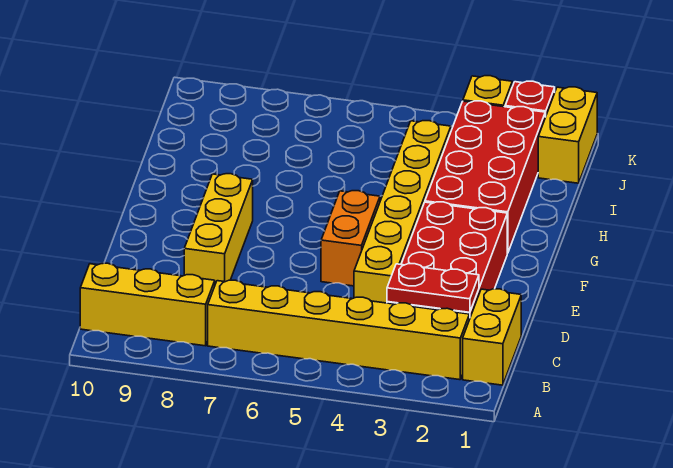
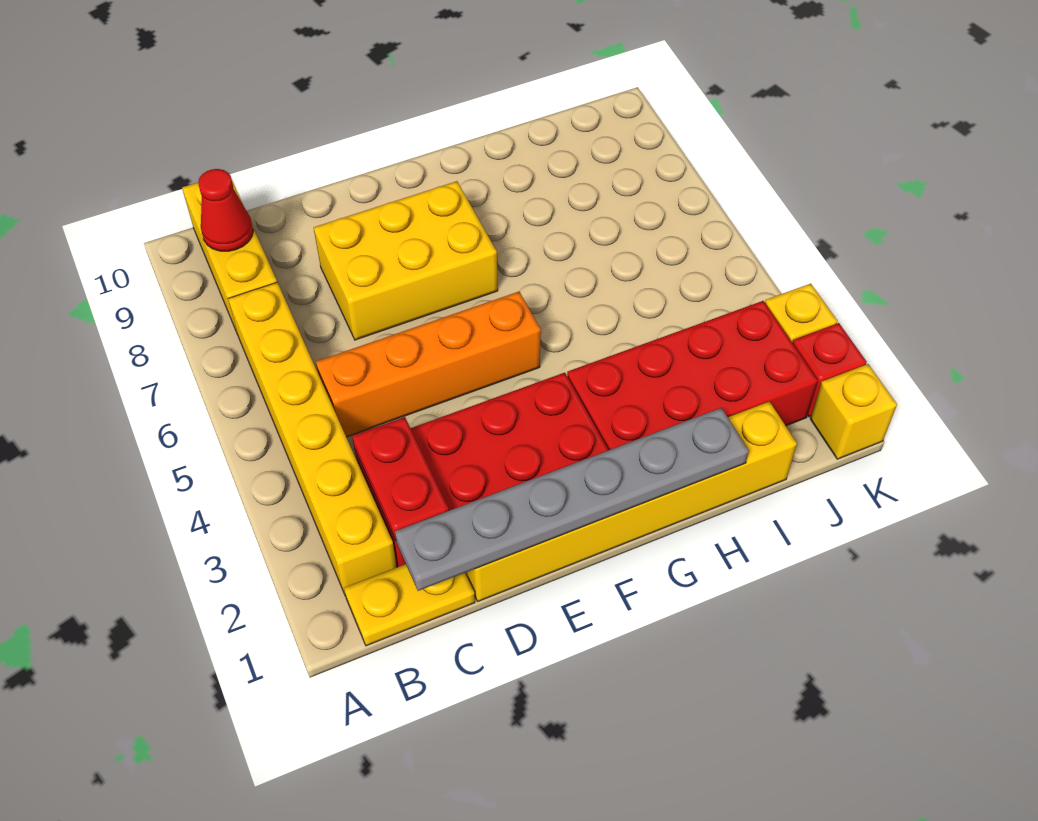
yellow 1x2 brick [463,289,521,385] -> yellow 1x2 plate [344,564,475,646]
none -> red 1x1 cone [198,169,253,251]
none -> grey 1x6 plate [395,408,749,591]
yellow 1x6 brick [354,121,451,303] -> yellow 1x6 brick moved to [465,402,797,601]
yellow 1x3 brick [184,174,253,284] -> yellow 2x3 brick [314,181,498,340]
orange 1x2 brick [321,191,380,286] -> orange 1x4 brick [316,292,541,437]
yellow 1x2 brick [538,87,597,183] -> yellow 1x1 brick [810,364,897,459]

